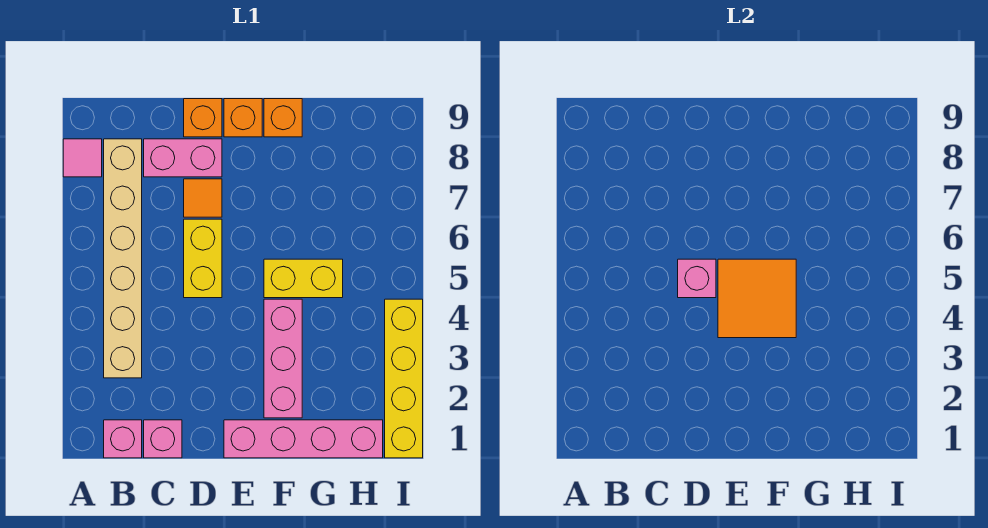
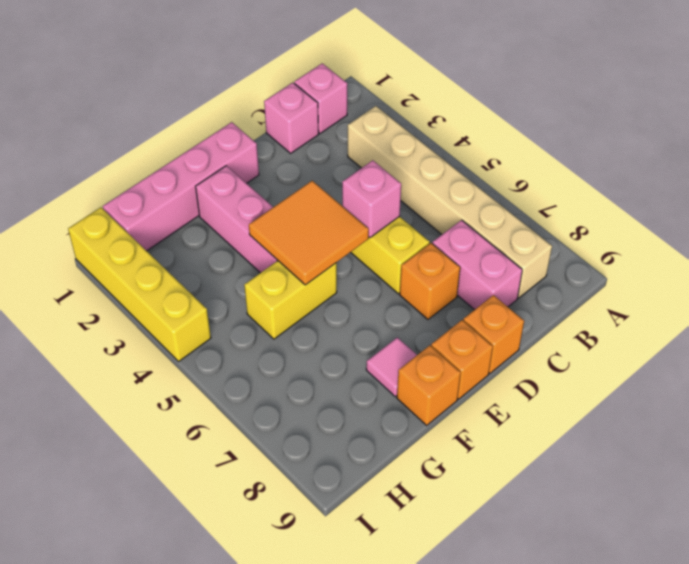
pink 1x1 tile [63,139,102,177] -> pink 1x1 tile moved to [366,337,417,397]
pink 1x2 brick [144,139,222,177] -> pink 1x2 brick turned to [432,220,522,310]
orange 1x1 tile [184,179,222,217] -> orange 1x1 brick [400,243,460,319]

